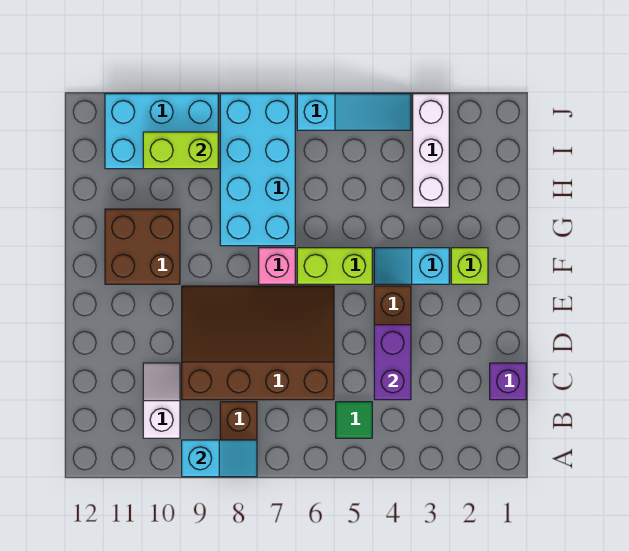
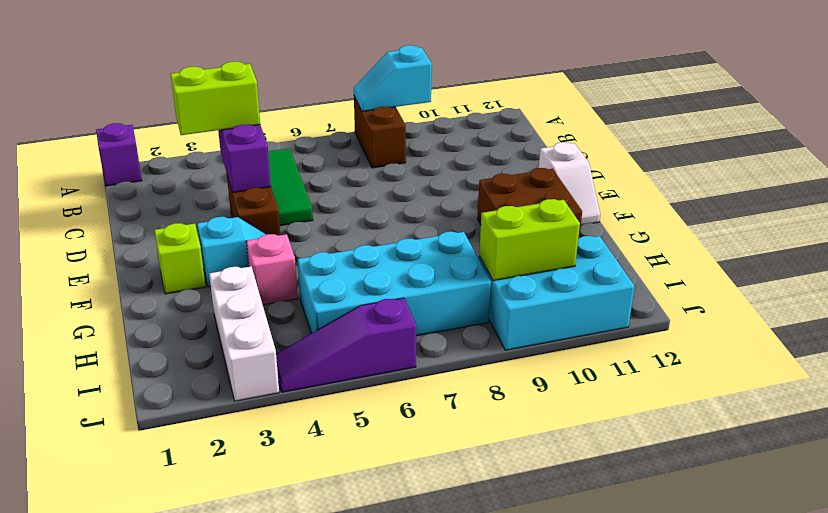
green 1x1 tile [336,402,372,438] -> green 1x3 tile [268,148,313,226]
white 1x2 slope [143,363,180,438] -> white 1x2 slope moved to [539,142,600,225]
purple 1x1 brick [490,363,526,400] -> purple 1x1 brick moved to [96,123,142,186]
brown 3x4 slope [182,286,334,400] -> none
lime 1x2 brick [297,248,372,284] -> lime 1x2 brick moved to [171,62,260,135]
pink 1x1 brick [259,248,295,284] -> pink 1x1 brick moved to [246,234,298,305]
cyan 2x4 brick [220,94,295,246] -> cyan 2x4 brick turned to [298,232,491,336]
cyan 1x3 slope [297,94,411,130] -> purple 1x3 slope [276,298,416,392]

